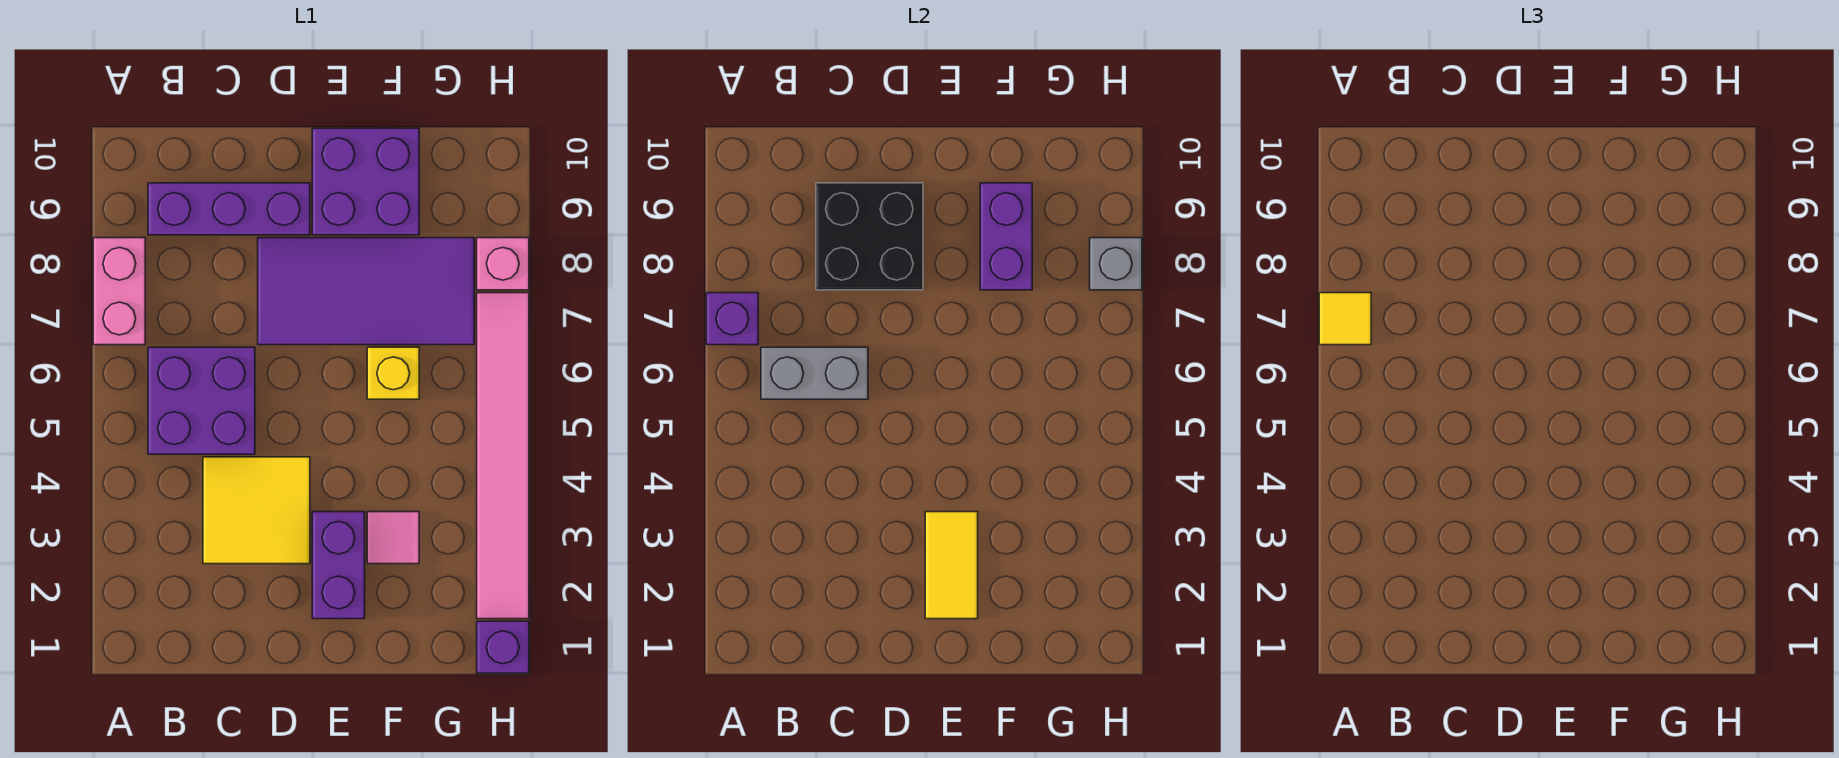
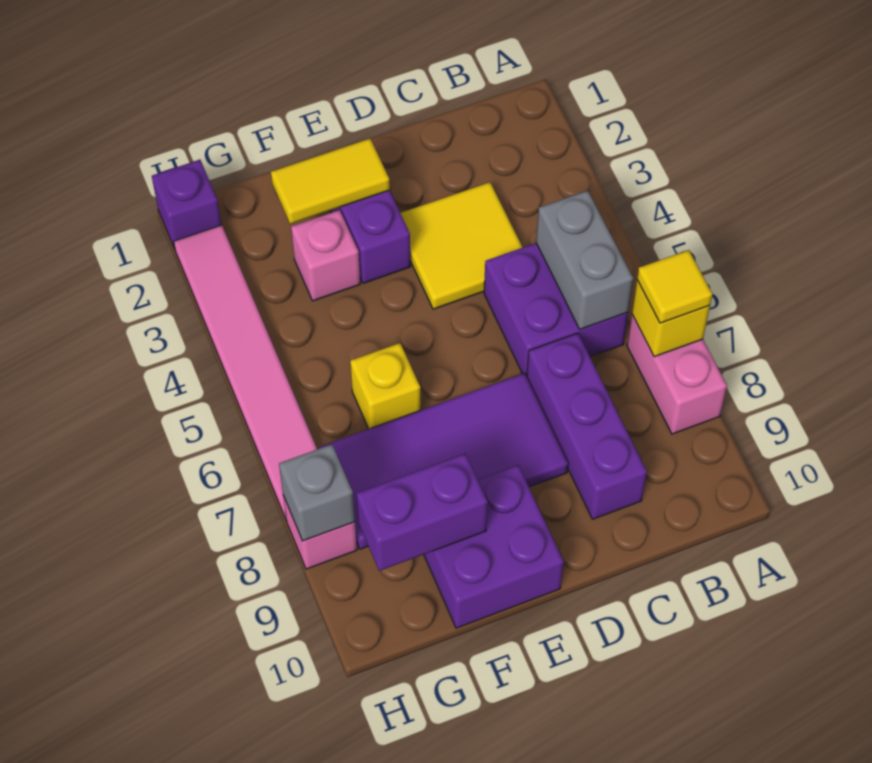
purple 1x1 brick [706,293,758,345] -> yellow 1x1 brick [632,280,710,357]
grey 1x2 brick [761,347,868,399] -> grey 1x2 brick turned to [536,191,633,329]
purple 1x3 brick [148,183,310,235] -> purple 1x3 brick turned to [527,333,647,519]
black 2x2 brick [816,183,923,290] -> none
yellow 1x2 tile [925,512,978,619] -> yellow 1x2 tile turned to [271,138,390,224]
pink 1x1 tile [367,512,419,564] -> pink 1x1 brick [291,210,360,301]
purple 1x2 brick [980,183,1032,290] -> purple 1x2 brick turned to [357,454,488,571]

